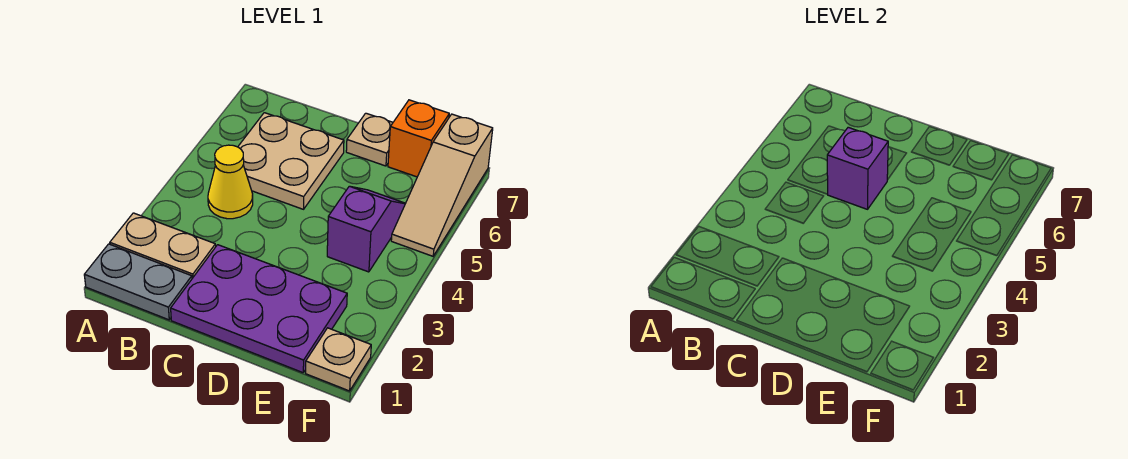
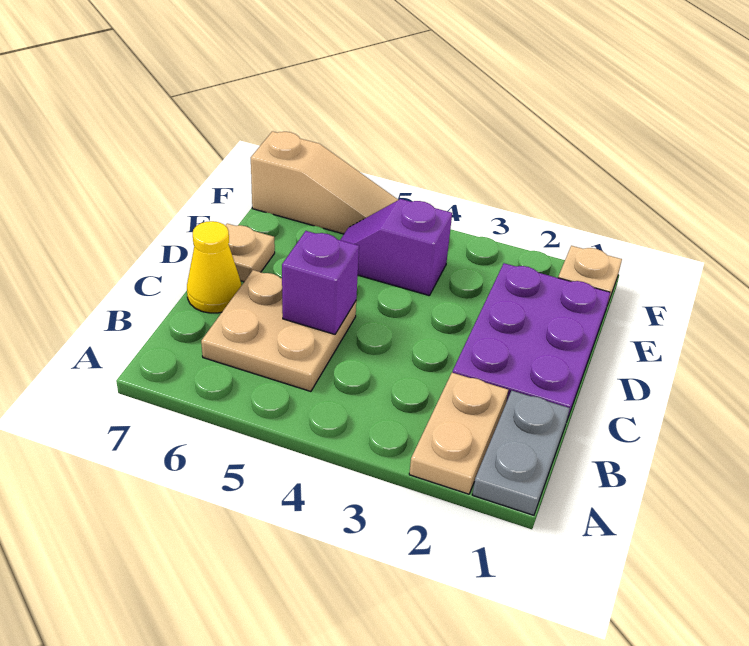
yellow 1x1 cone [208,145,253,219] -> yellow 1x1 cone moved to [187,221,241,313]
orange 1x1 brick [388,100,449,177] -> none

